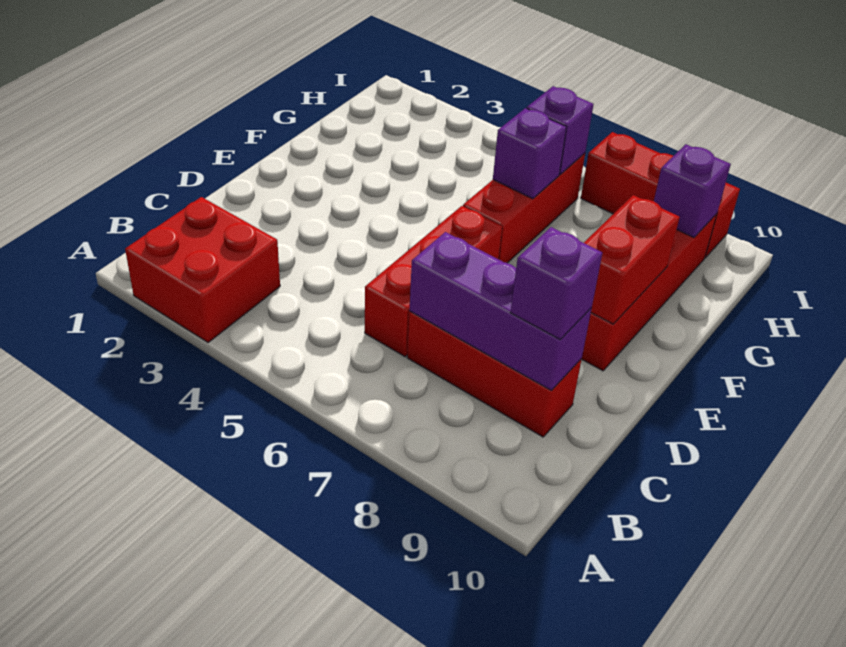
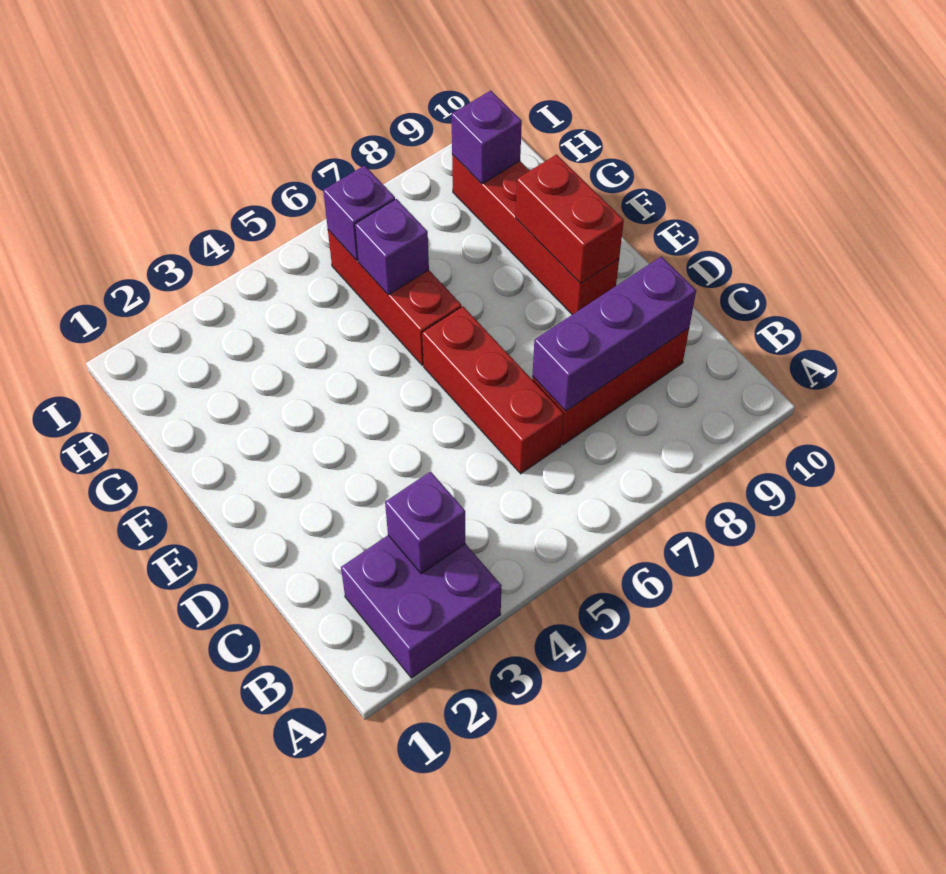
red 2x2 brick [125,197,280,343] -> purple 2x2 brick [341,535,502,678]
purple 1x1 brick [510,227,602,340] -> purple 1x1 brick moved to [385,472,465,574]
red 1x3 brick [581,132,740,258] -> none

